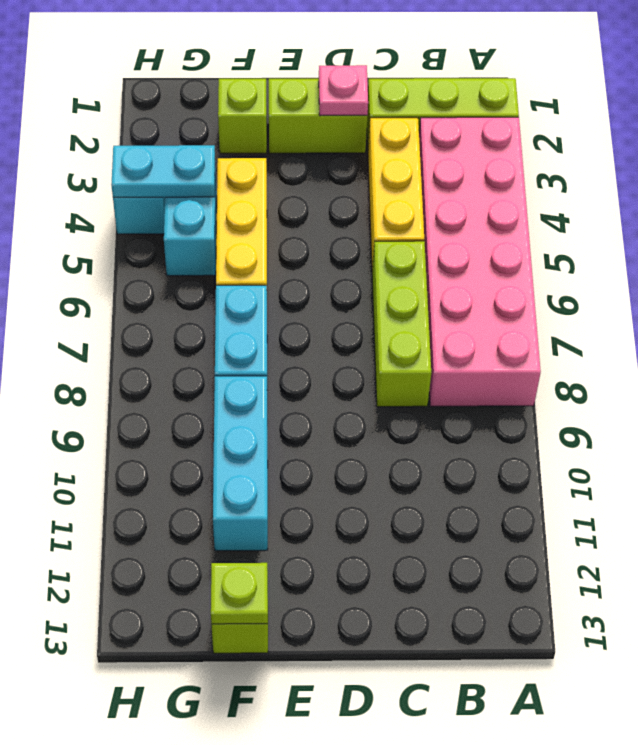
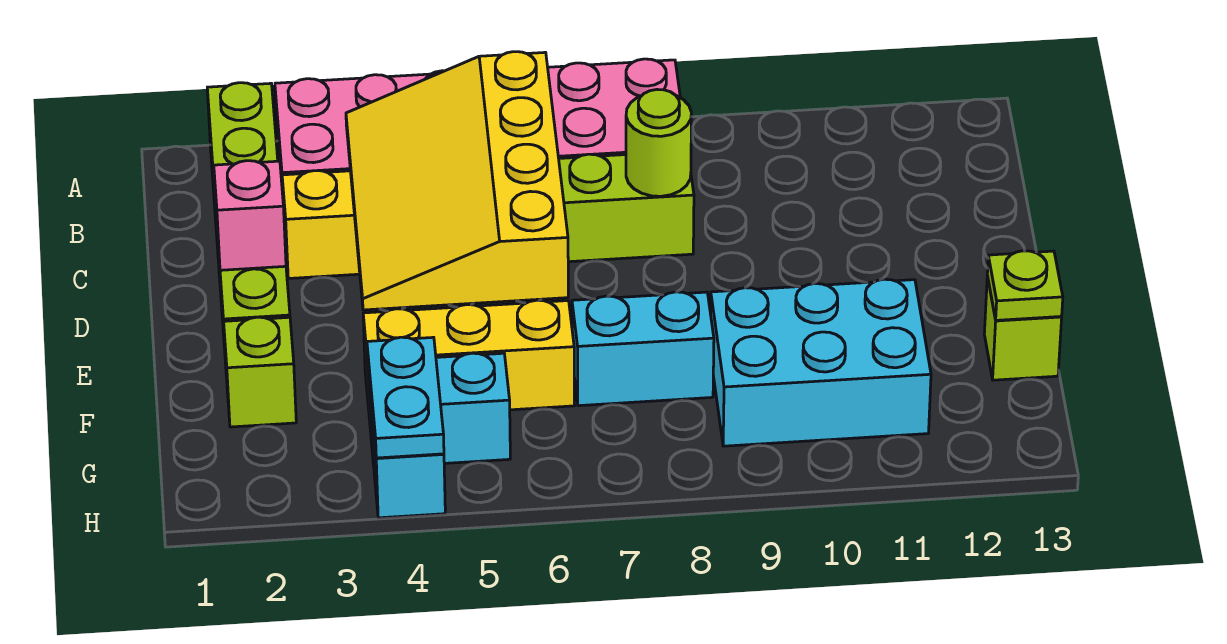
none -> yellow 3x4 slope [346,52,568,310]
none -> lime 1x1 round brick [626,90,691,196]
pink 1x1 plate [319,65,368,116] -> pink 1x1 brick [214,161,286,270]
cyan 1x3 brick [213,376,268,551] -> cyan 2x3 brick [711,279,931,446]

